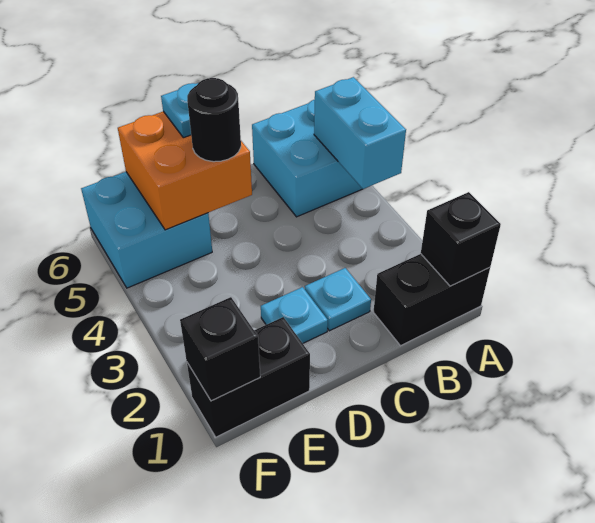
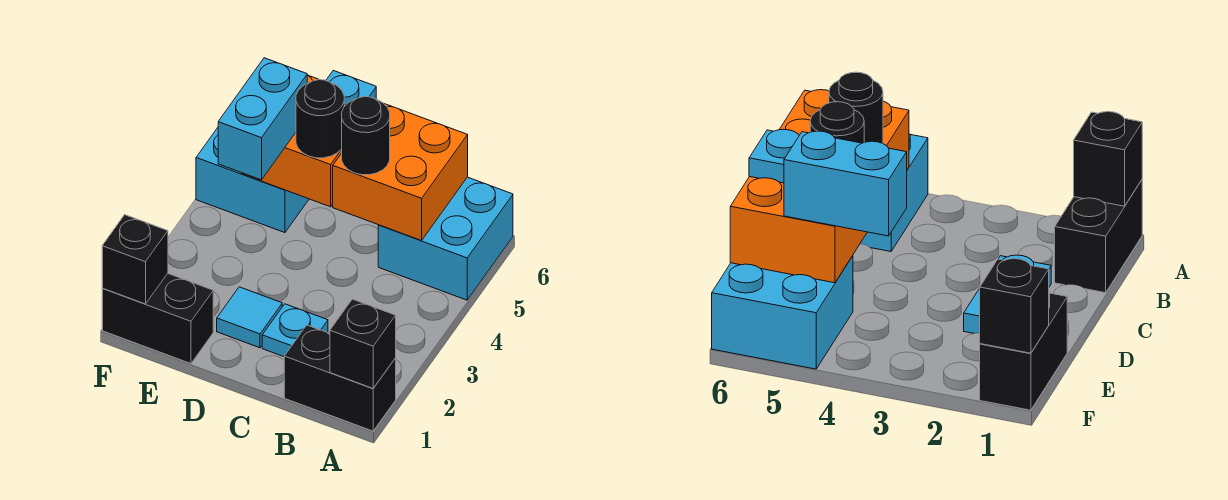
cyan 1x2 brick [314,77,406,189] -> cyan 1x2 brick moved to [218,58,307,180]
none -> orange 2x2 brick [333,104,468,241]
none -> black 1x1 round brick [341,97,390,175]
cyan 1x1 plate [261,287,328,343] -> cyan 1x1 tile [217,287,282,348]

